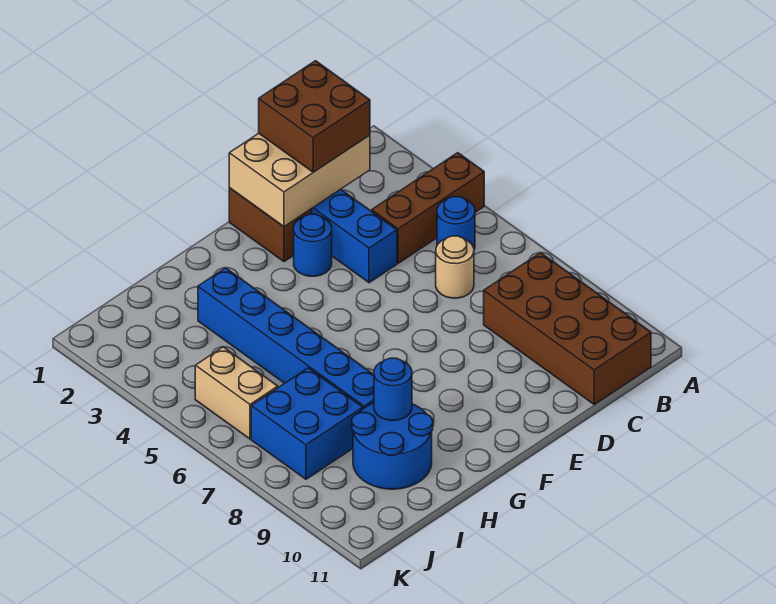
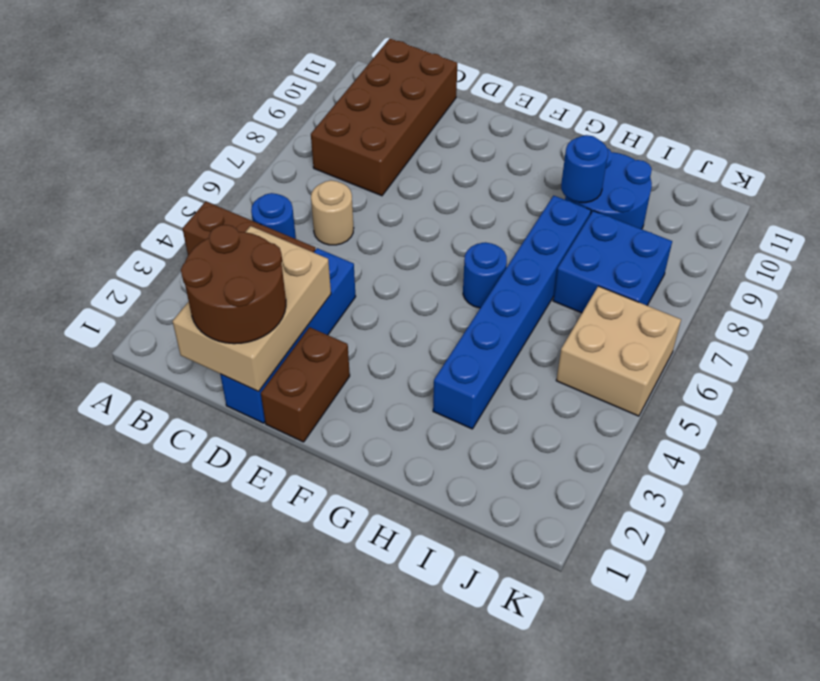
tan 2x3 brick [229,133,370,227] -> tan 2x3 brick turned to [173,226,331,392]
brown 2x2 brick [259,61,370,172] -> brown 2x2 round brick [181,225,286,344]
blue 1x1 round brick [294,214,332,276] -> blue 1x1 round brick moved to [463,242,507,308]
tan 1x2 brick [195,347,278,439] -> tan 2x2 brick [556,286,681,416]

